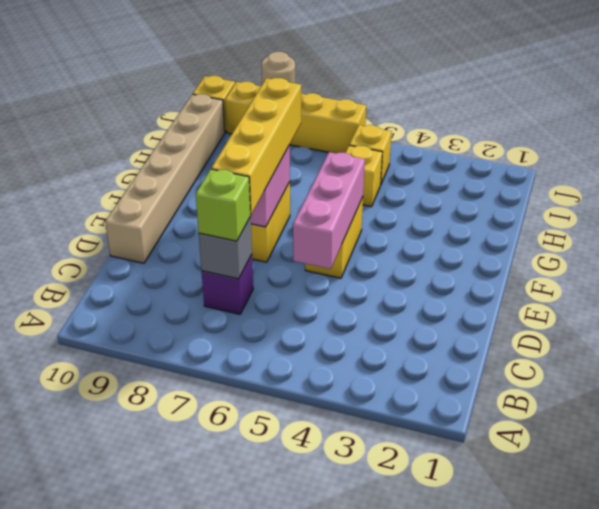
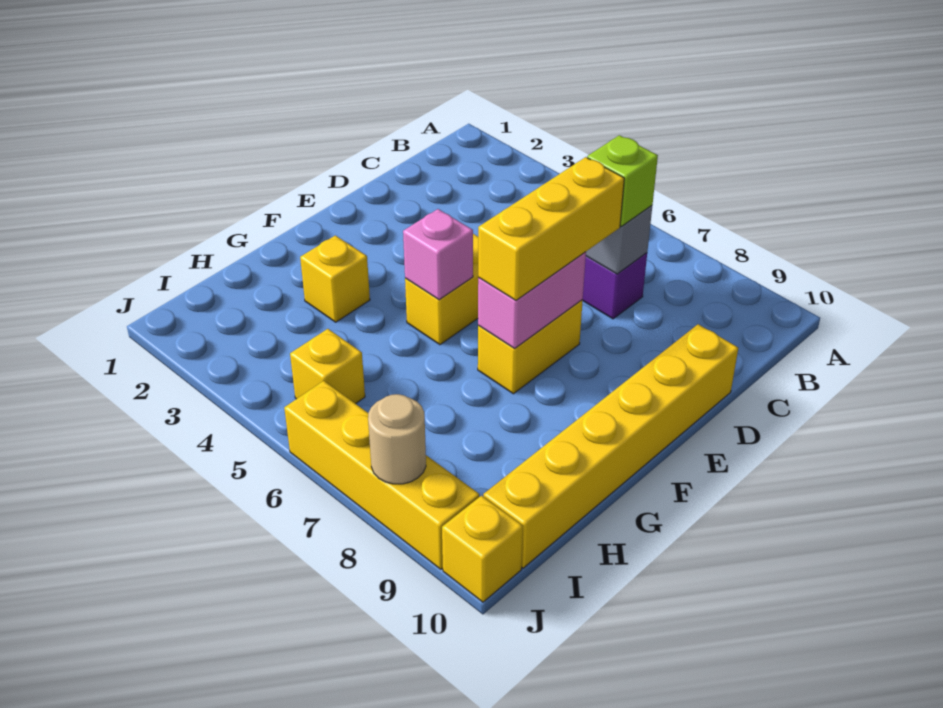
pink 1x3 brick [293,152,365,269] -> pink 1x1 brick [403,209,473,300]
yellow 1x4 brick [211,78,301,214] -> yellow 1x3 brick [478,157,624,300]
tan 1x6 brick [105,94,225,263] -> yellow 1x6 brick [483,324,738,568]
yellow 1x1 brick [345,145,382,207] -> yellow 1x1 brick moved to [300,235,370,322]

